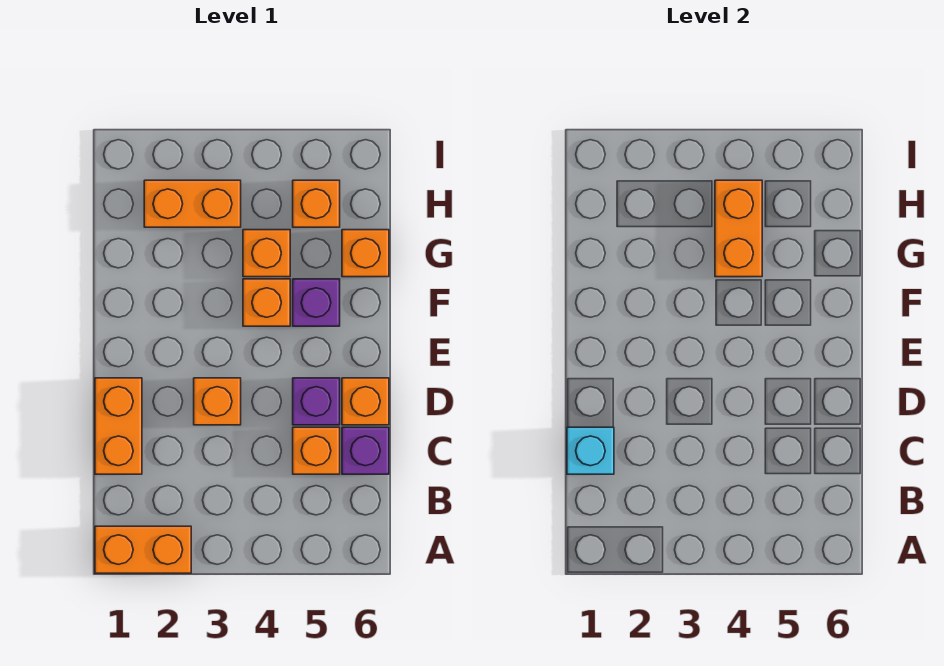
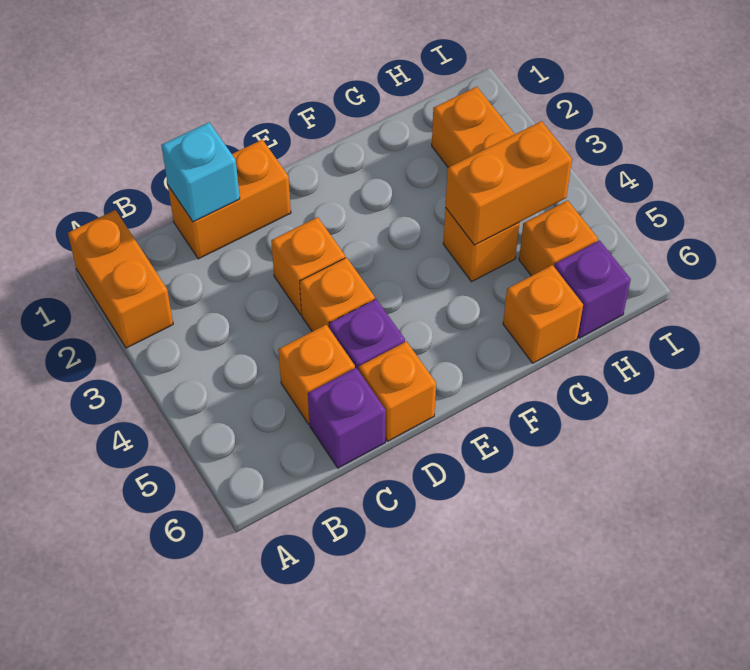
orange 1x1 brick [243,279,290,326] -> orange 1x1 brick moved to [300,258,375,332]
purple 1x1 brick [293,279,340,326] -> purple 1x1 brick moved to [554,240,631,338]

